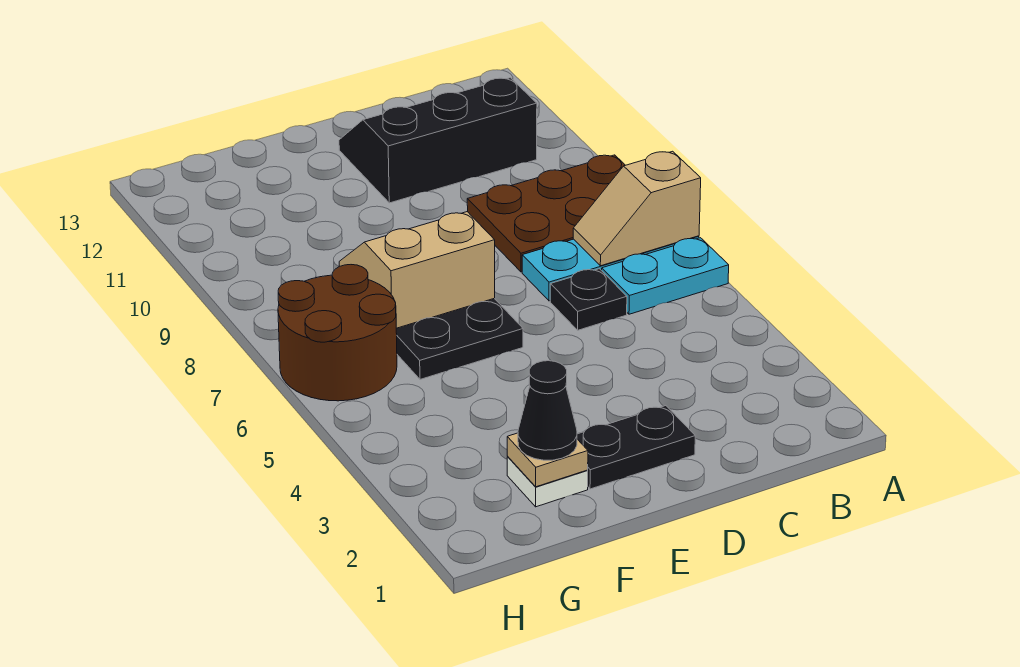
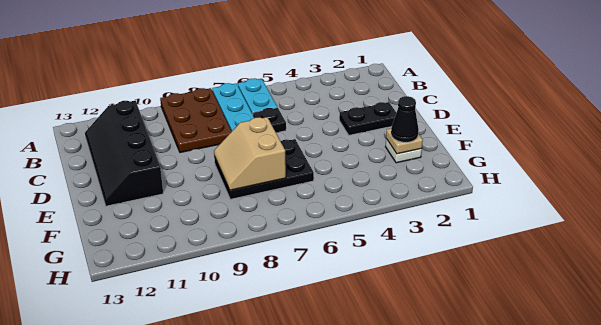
tan 1x2 slope [573,151,701,266] -> none
black 2x3 slope [339,78,537,203] -> black 2x4 slope [85,101,163,206]
black 1x2 plate [577,406,695,489] -> black 1x2 plate turned to [339,102,396,135]
brown 2x2 round brick [278,265,397,401] -> none

